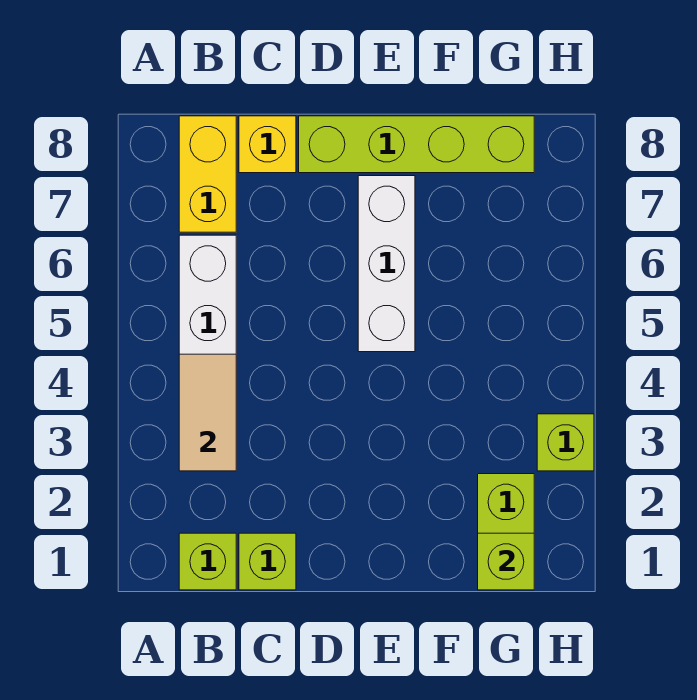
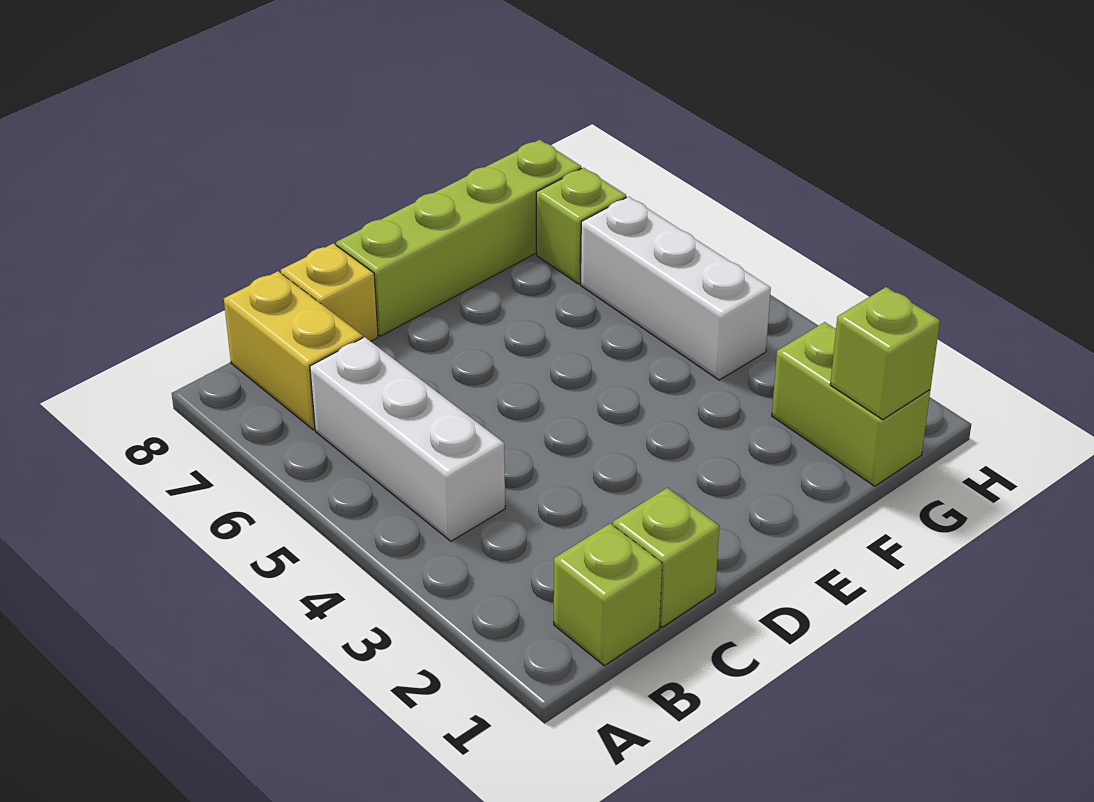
tan 1x2 tile [179,354,236,471] -> none
white 1x3 brick [358,176,415,352] -> white 1x3 brick moved to [581,197,771,380]
lime 1x1 brick [537,414,594,471] -> lime 1x1 brick moved to [536,168,626,284]

